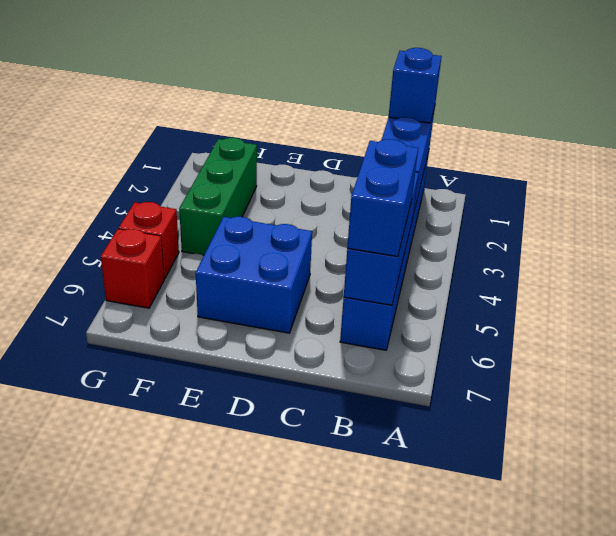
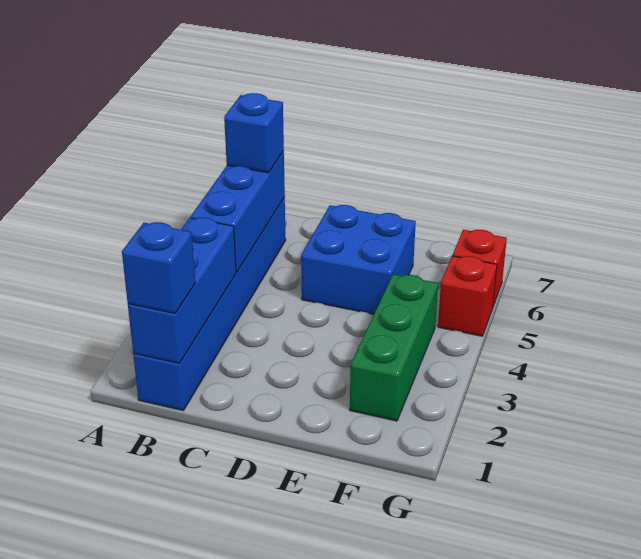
blue 1x2 brick [347,139,418,257] -> blue 1x1 brick [224,93,284,173]

